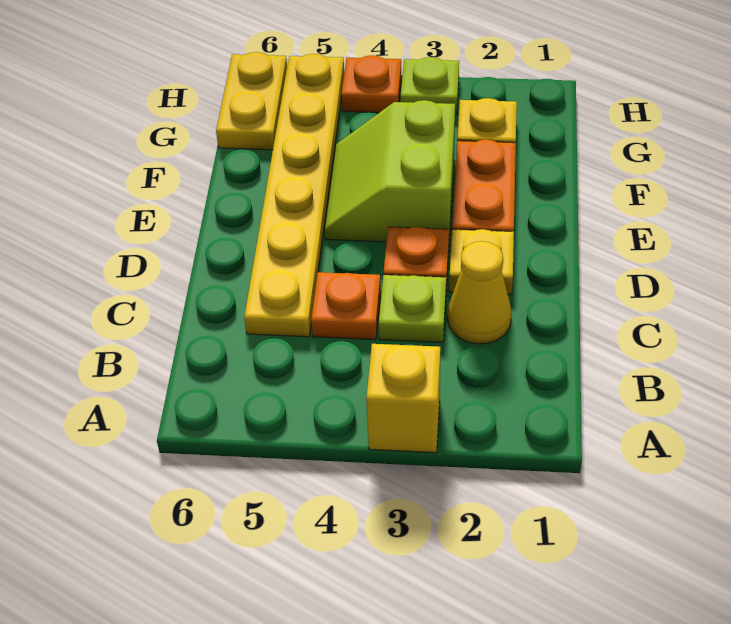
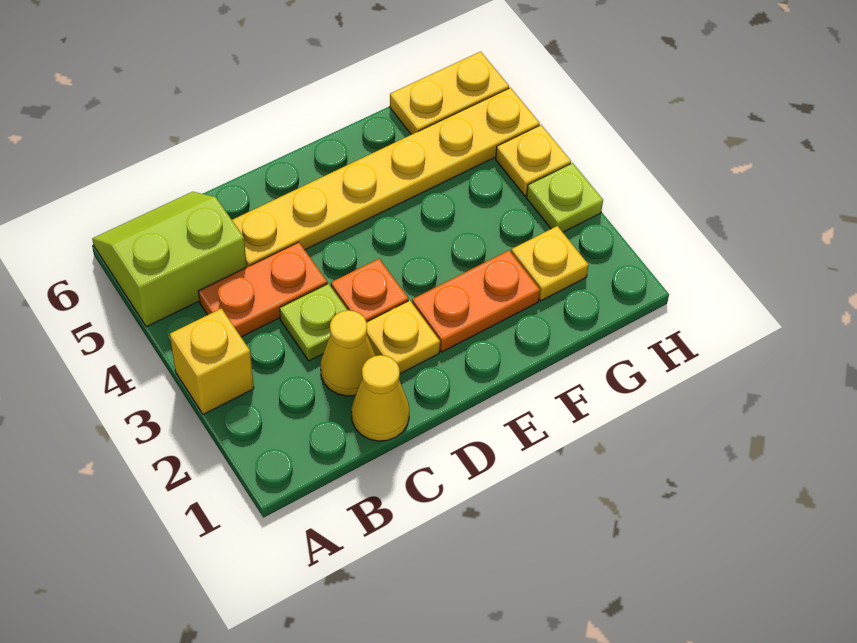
none -> yellow 1x1 cone [351,355,409,441]
orange 1x1 plate [311,272,381,340] -> orange 1x2 plate [198,242,327,337]
lime 2x2 slope [325,100,455,242] -> lime 2x2 slope moved to [92,192,247,327]
orange 1x1 plate [341,55,402,113] -> yellow 1x1 plate [496,125,571,196]

